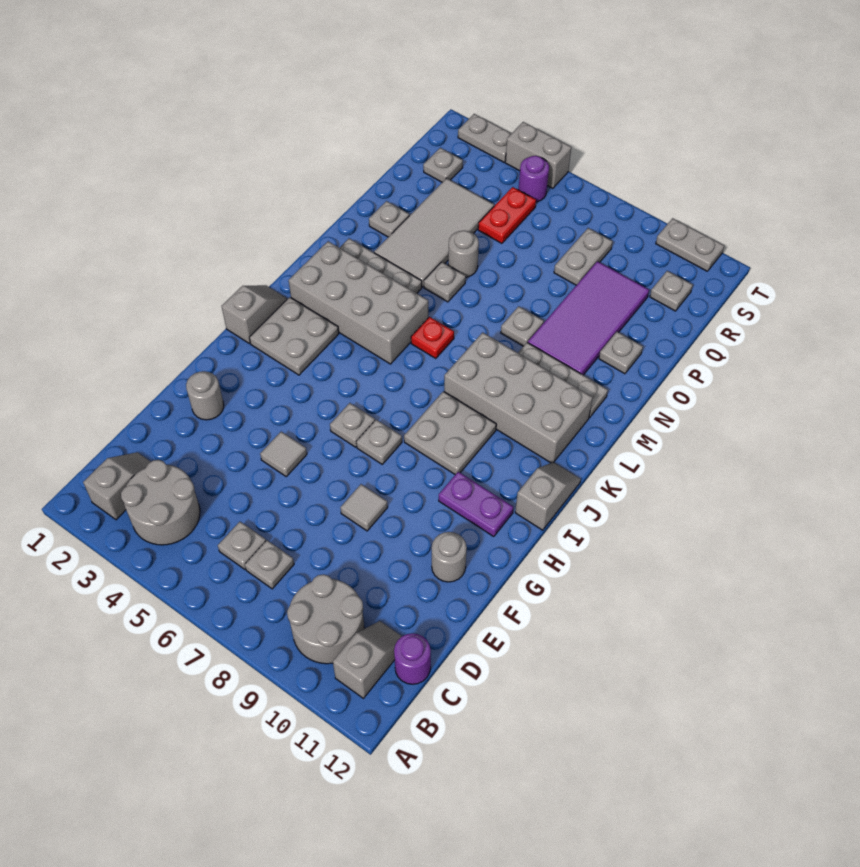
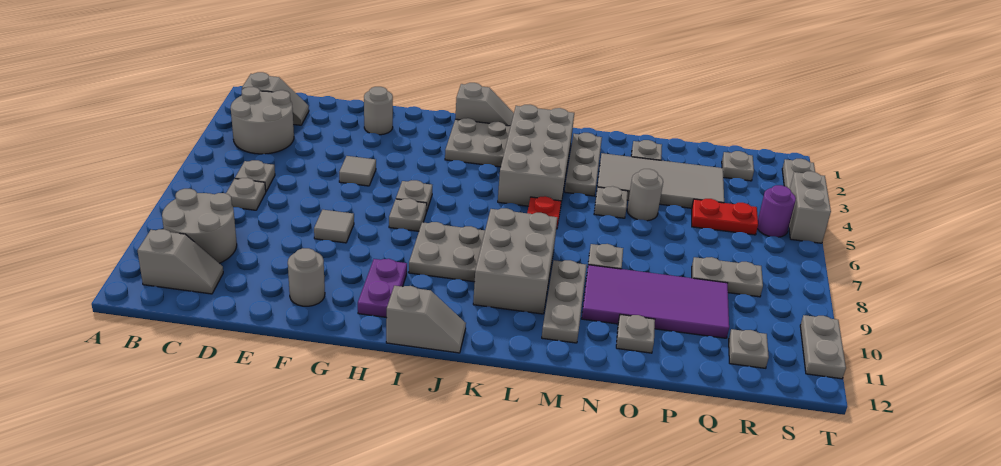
purple 1x1 round brick [394,633,431,684] -> none
grey 2x4 brick [444,332,593,463] -> grey 2x3 brick [473,208,557,314]

